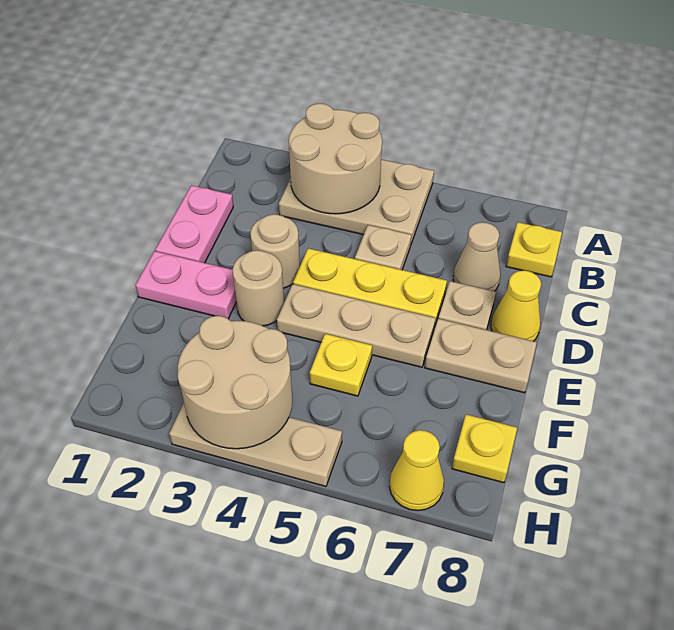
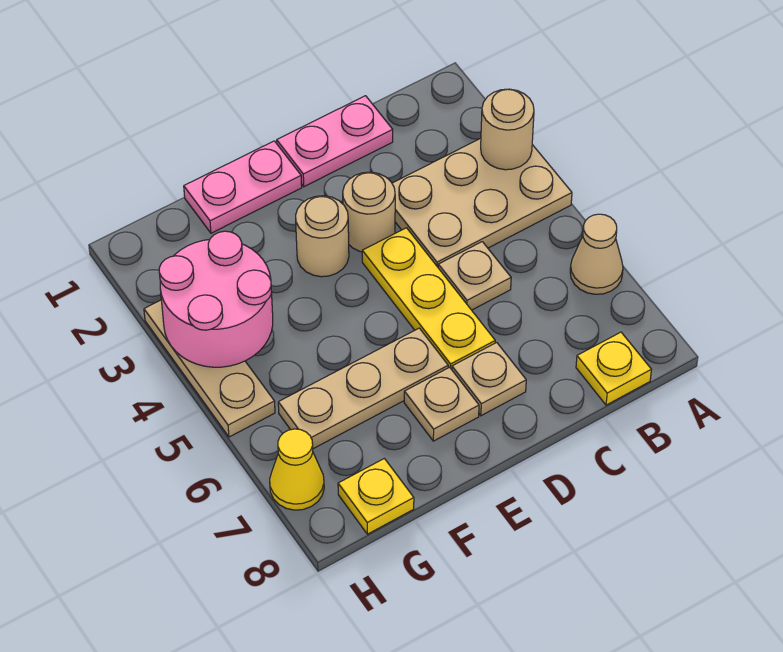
tan 2x3 plate [279,159,434,244] -> tan 2x3 plate turned to [392,138,572,267]
tan 2x2 round brick [289,103,382,214] -> tan 1x1 round brick [481,89,534,170]
tan 1x1 cone [453,222,500,291] -> tan 1x1 cone moved to [570,214,623,294]
yellow 1x1 cone [491,270,541,341] -> none
pink 1x2 plate [136,251,236,319] -> pink 1x2 plate turned to [184,141,302,233]
tan 1x3 plate [277,284,435,367] -> tan 1x3 plate turned to [278,328,448,449]
tan 1x2 plate [425,319,537,393] -> tan 1x1 plate [404,367,479,441]
yellow 1x1 plate [310,334,372,396] -> none
tan 2x2 round brick [178,316,292,449] -> pink 2x2 round brick [159,231,273,367]

